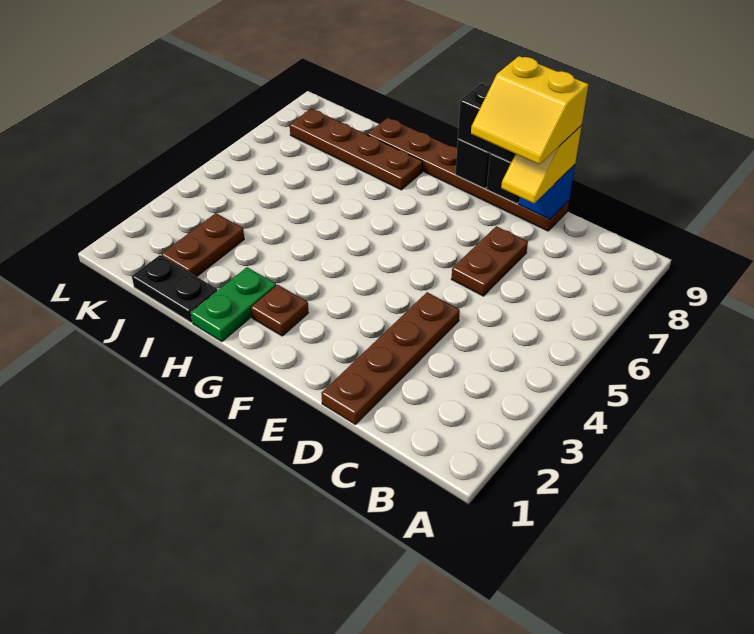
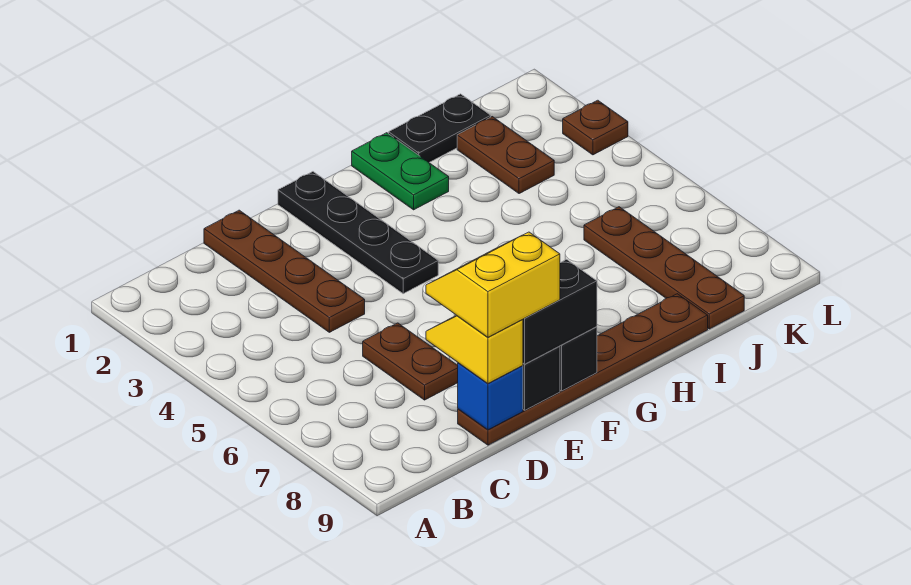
none -> black 1x4 plate [278,172,438,294]
brown 1x1 plate [251,285,308,336] -> brown 1x1 plate moved to [563,100,628,155]
brown 1x4 plate [290,109,423,190] -> brown 1x4 plate turned to [584,207,744,329]

